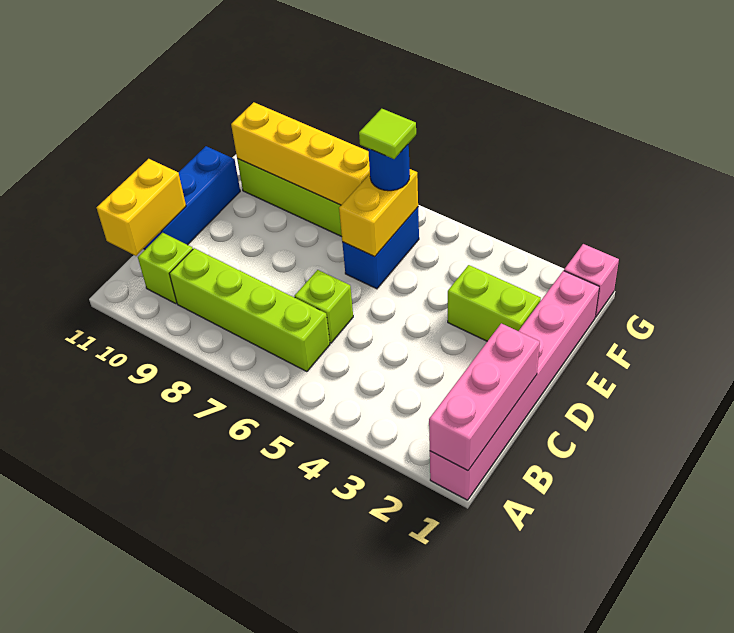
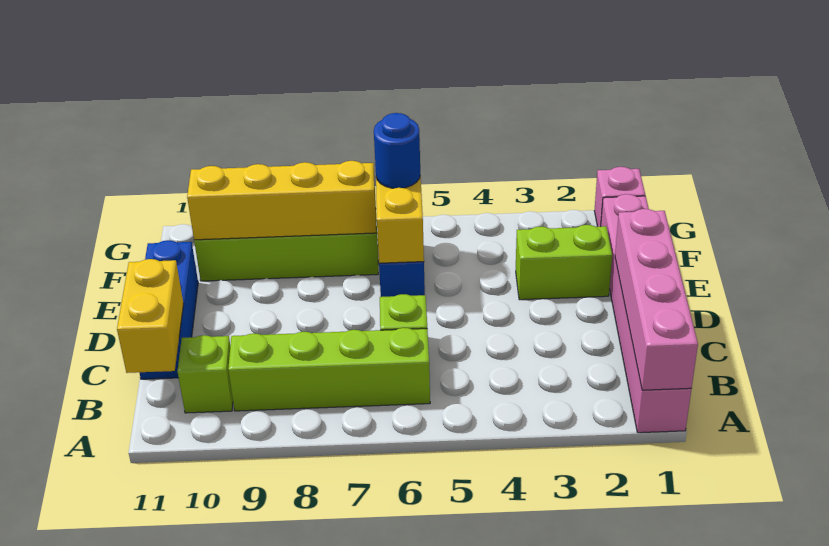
pink 1x3 brick [429,323,540,471] -> pink 1x4 brick [615,209,698,390]
lime 1x1 tile [359,109,416,159] -> none

